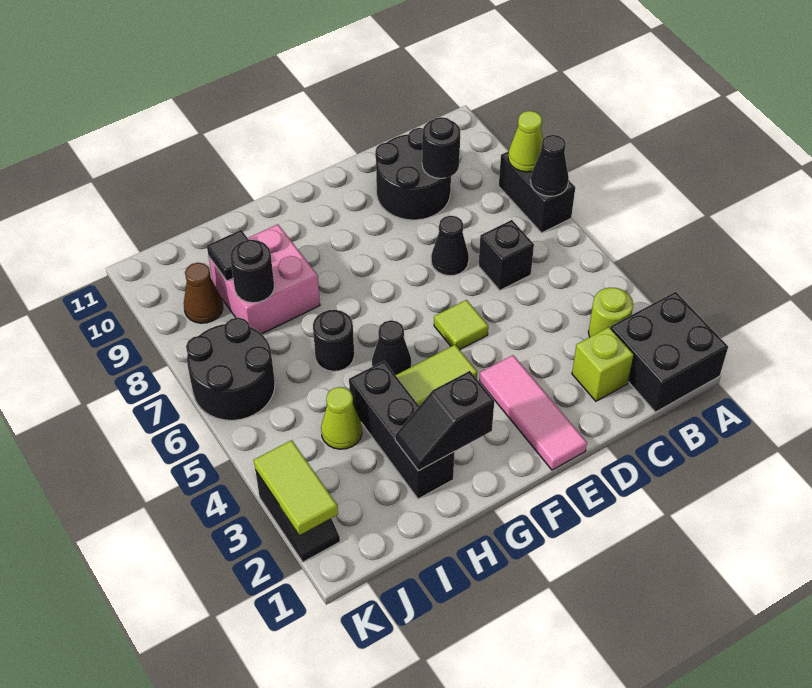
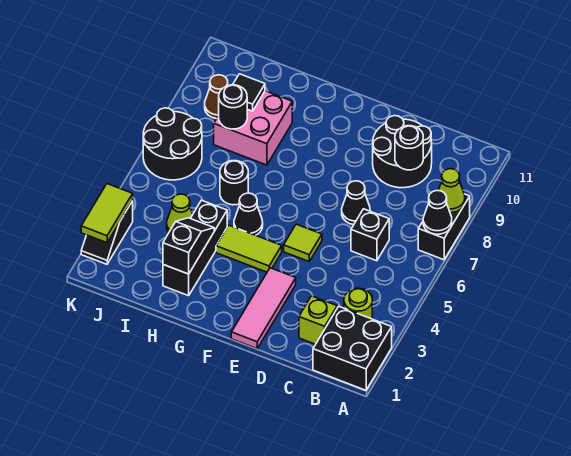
black 1x2 slope [395,371,494,471] -> black 1x2 slope turned to [163,218,214,274]

